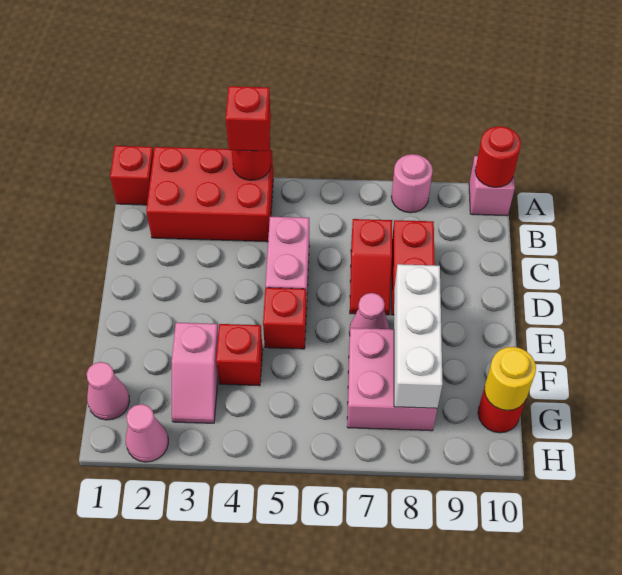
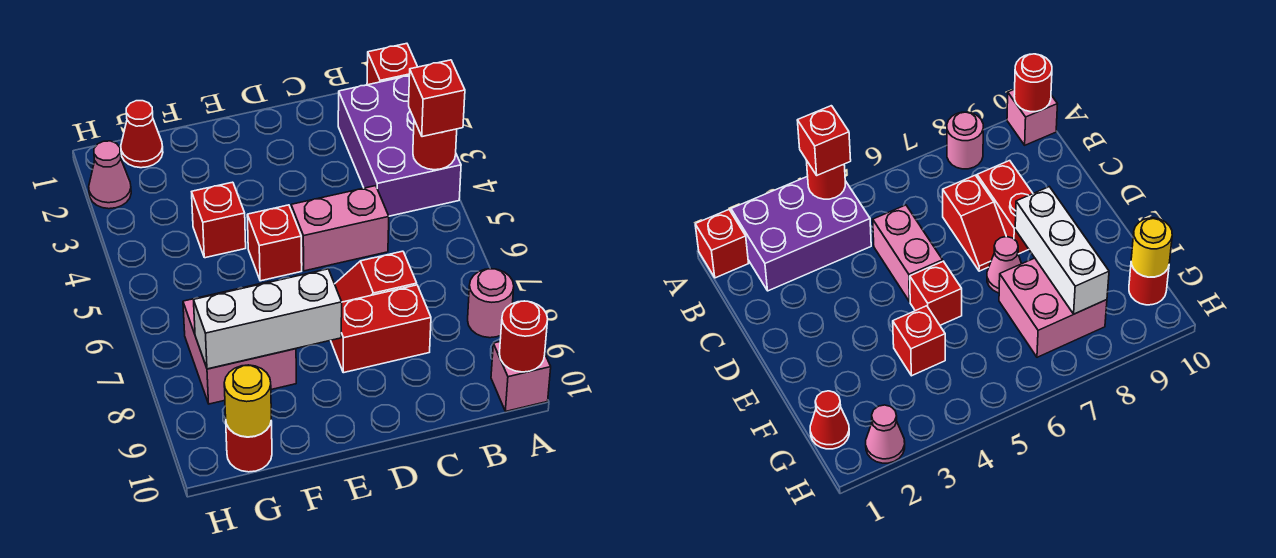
red 2x3 brick [146,147,273,242] -> purple 2x3 brick [338,76,461,216]
pink 1x2 slope [172,323,218,423] -> none
pink 1x1 cone [87,362,130,420] -> red 1x1 cone [121,101,163,168]

